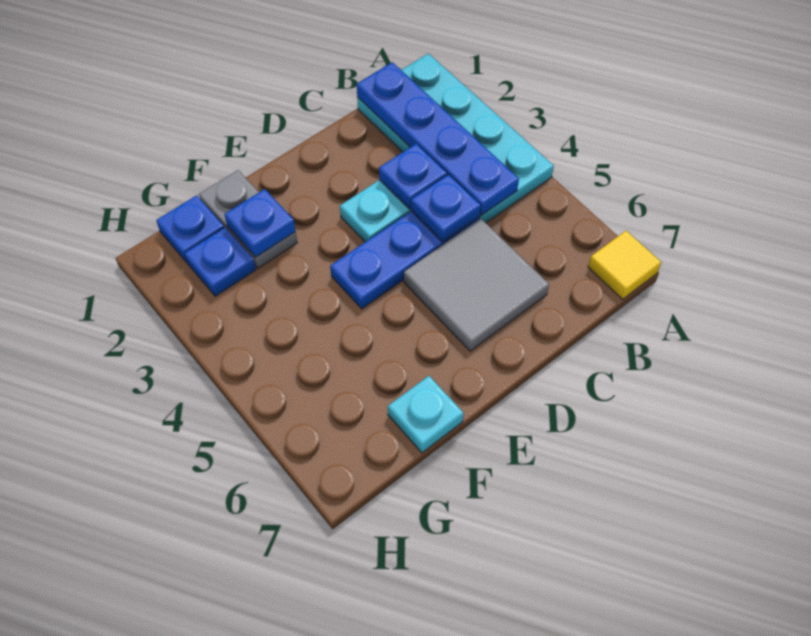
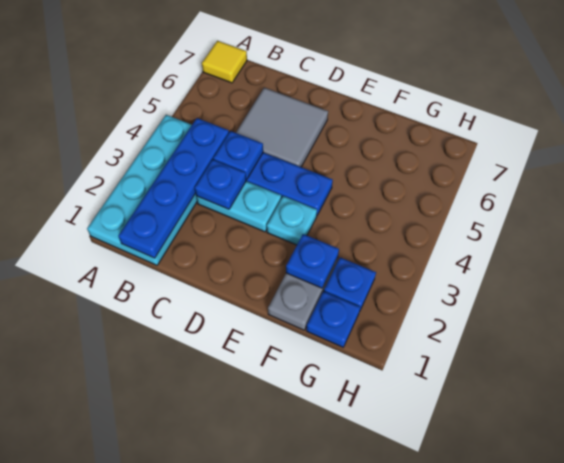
cyan 1x1 plate [388,376,464,453] -> cyan 1x1 plate moved to [267,196,317,245]

